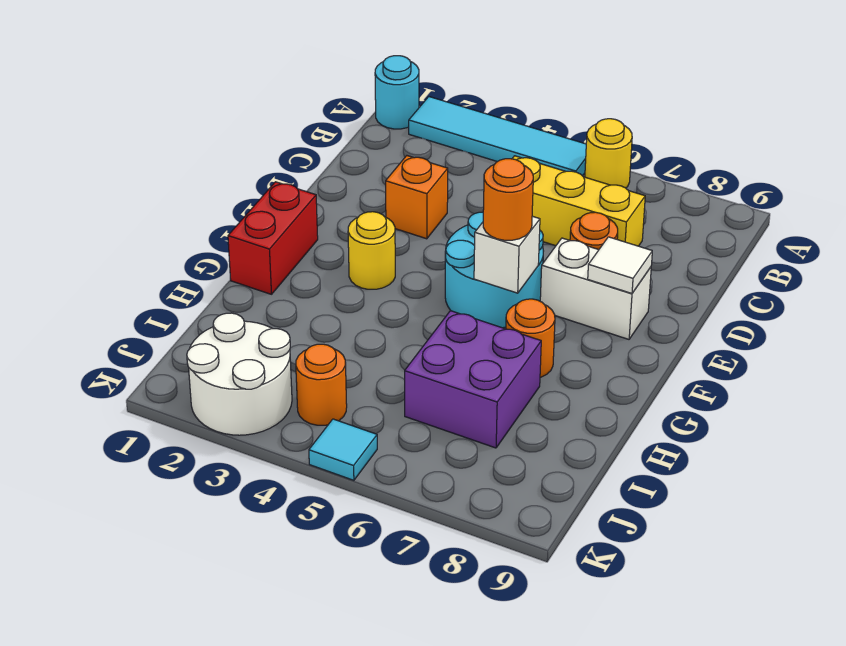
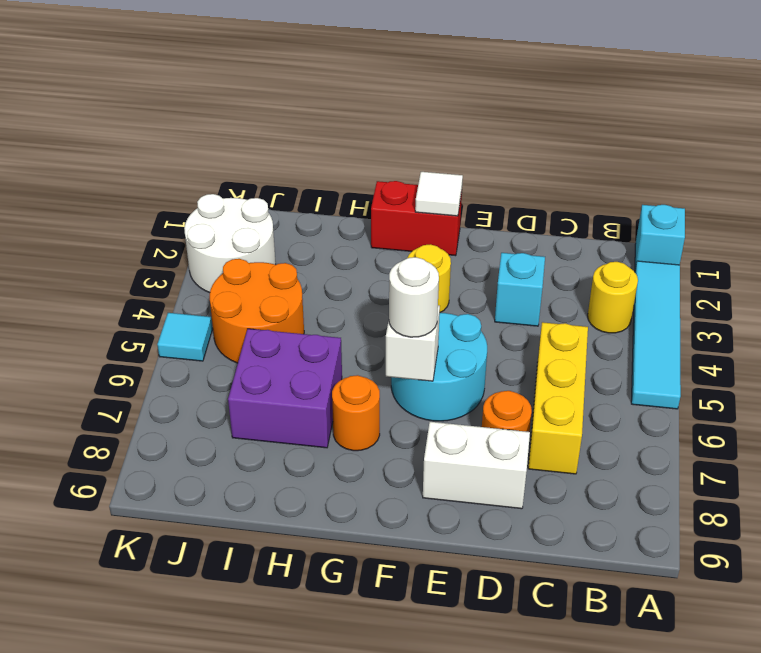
cyan 1x1 round brick [375,56,419,129] -> cyan 1x1 brick [635,205,685,269]
yellow 1x1 round brick [585,119,632,188] -> yellow 1x1 round brick moved to [588,262,638,333]
orange 1x1 brick [386,156,448,239] -> cyan 1x1 brick [495,253,545,326]
white 1x2 brick [540,238,651,339] -> white 1x2 brick turned to [423,422,530,509]
white 1x1 tile [588,237,652,293] -> white 1x1 tile moved to [415,172,463,216]
orange 1x1 round brick [483,159,533,240] -> white 1x1 round brick [389,257,439,337]
orange 1x1 round brick [296,344,347,425] -> orange 2x2 round brick [210,259,304,363]

